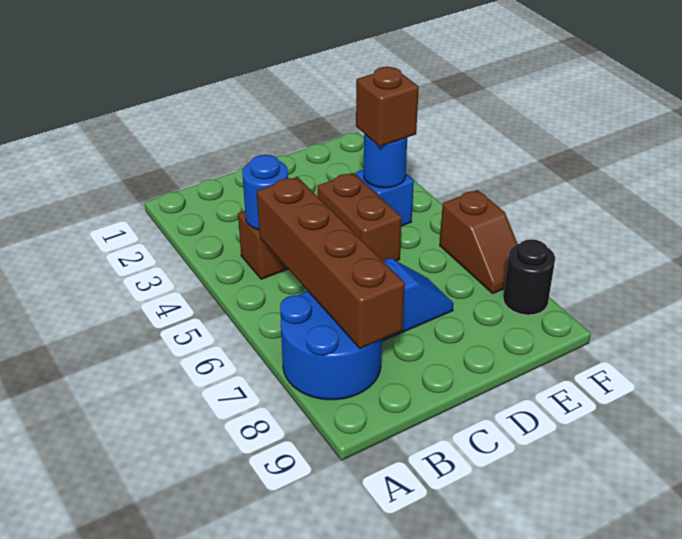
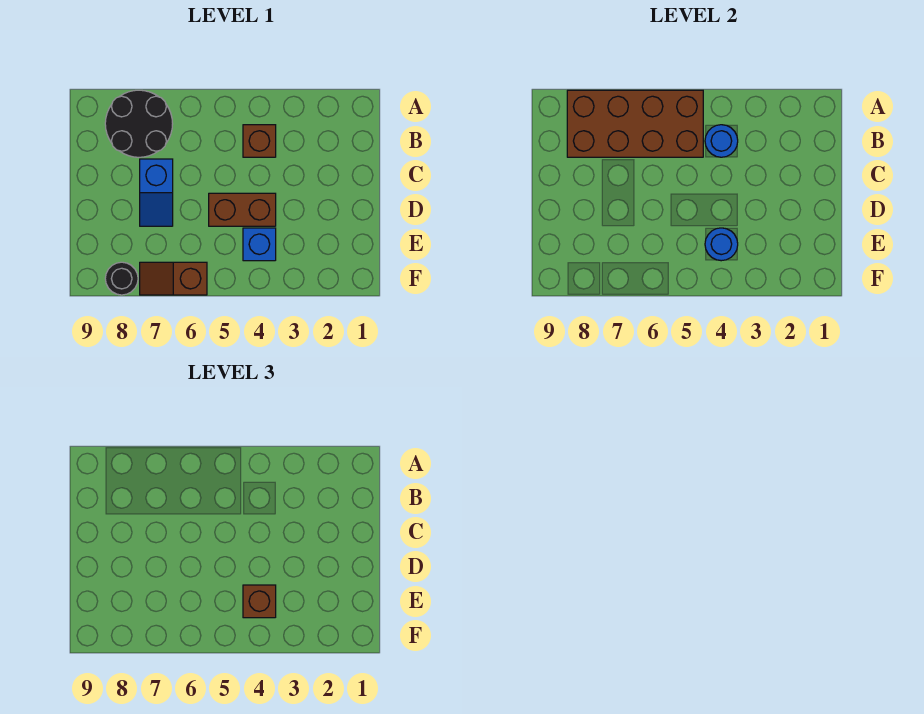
blue 2x2 round brick [280,291,382,400] -> black 2x2 round brick [105,90,173,157]
brown 1x4 brick [257,177,405,349] -> brown 2x4 brick [567,90,703,157]

